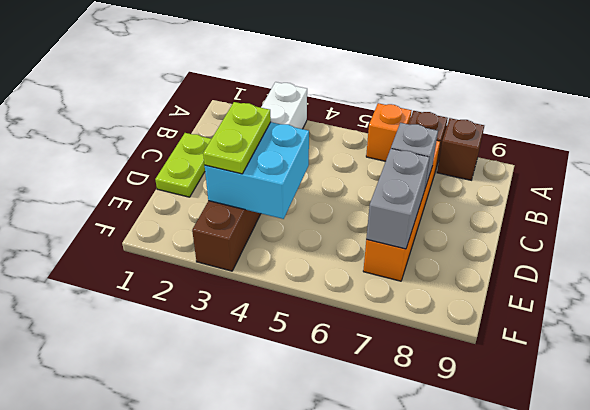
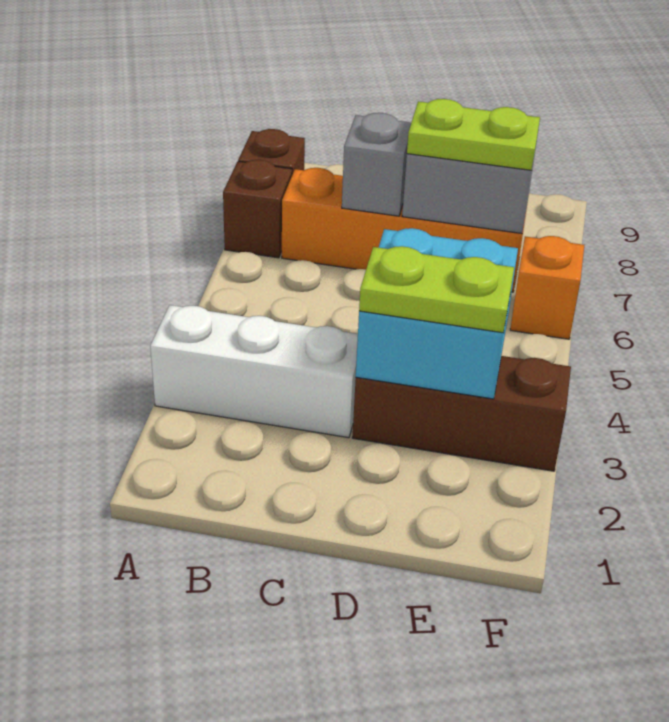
orange 1x1 brick [366,103,411,161] -> orange 1x1 brick moved to [510,236,584,339]
lime 1x2 plate [155,133,211,197] -> lime 1x2 plate moved to [407,99,540,170]

